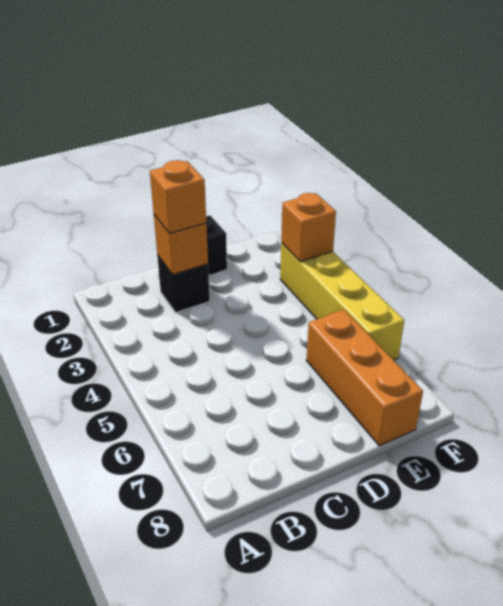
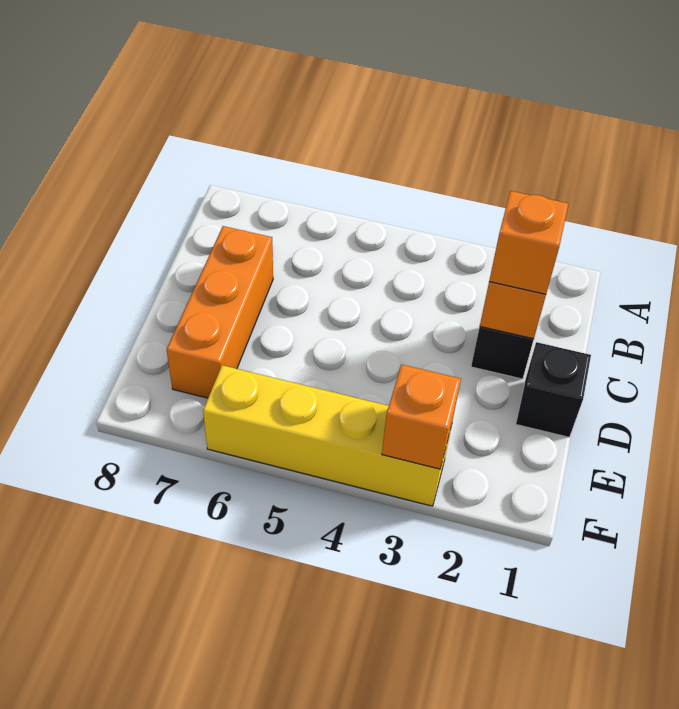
orange 1x3 brick [306,310,423,446] -> orange 1x3 brick turned to [167,226,273,398]

